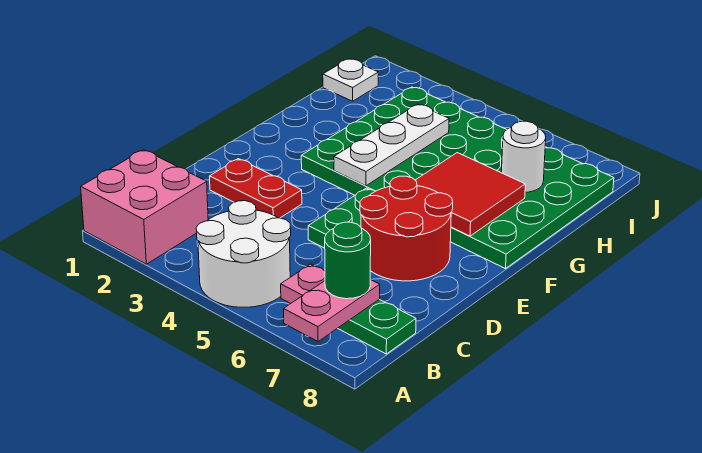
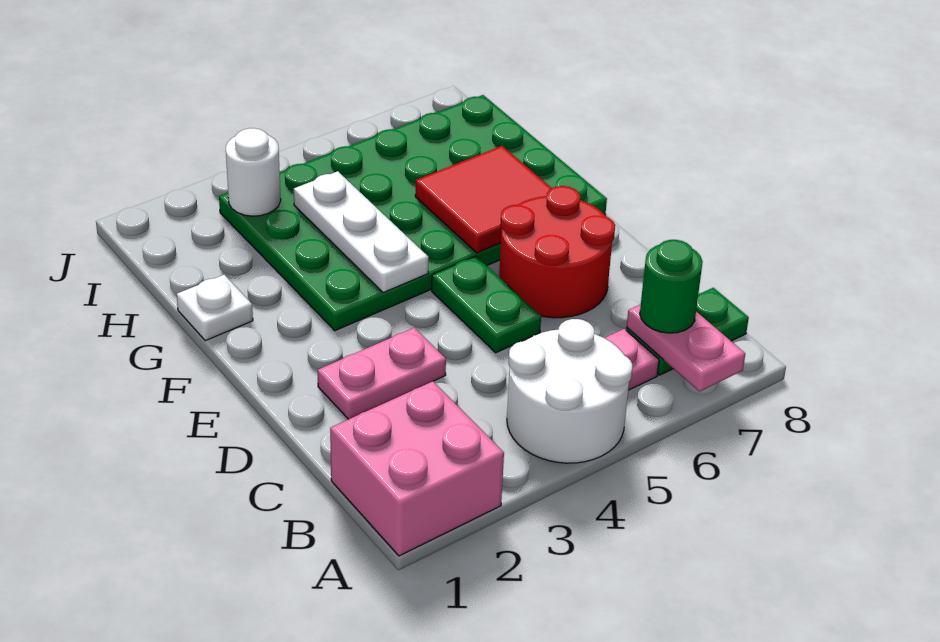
red 1x2 plate [210,159,302,218] -> pink 1x2 plate [318,328,446,419]
white 1x1 round brick [501,121,546,192] -> white 1x1 round brick moved to [226,128,281,216]
white 1x1 plate [323,59,378,101] -> white 1x1 plate moved to [177,275,253,341]

